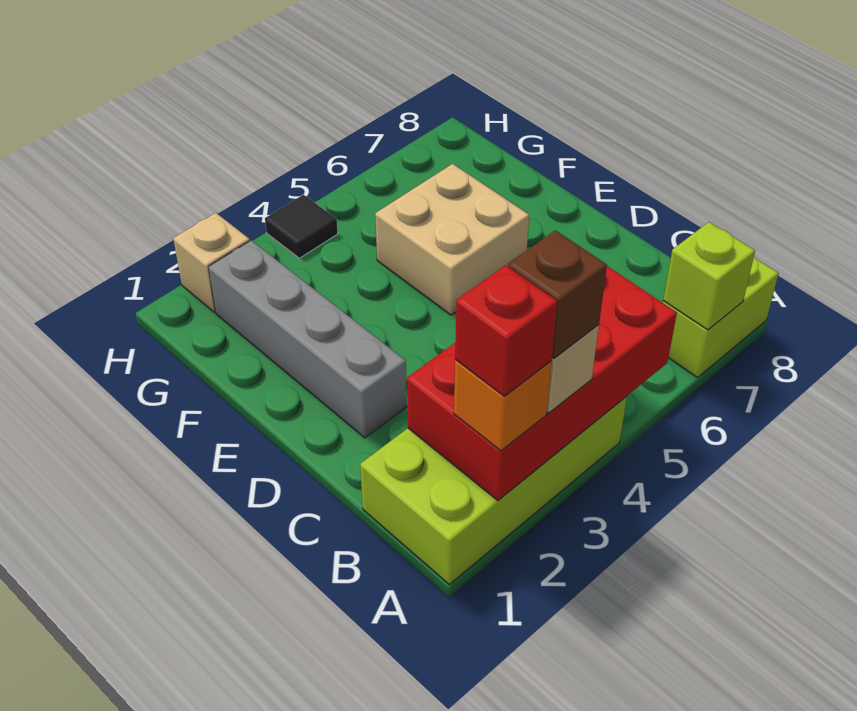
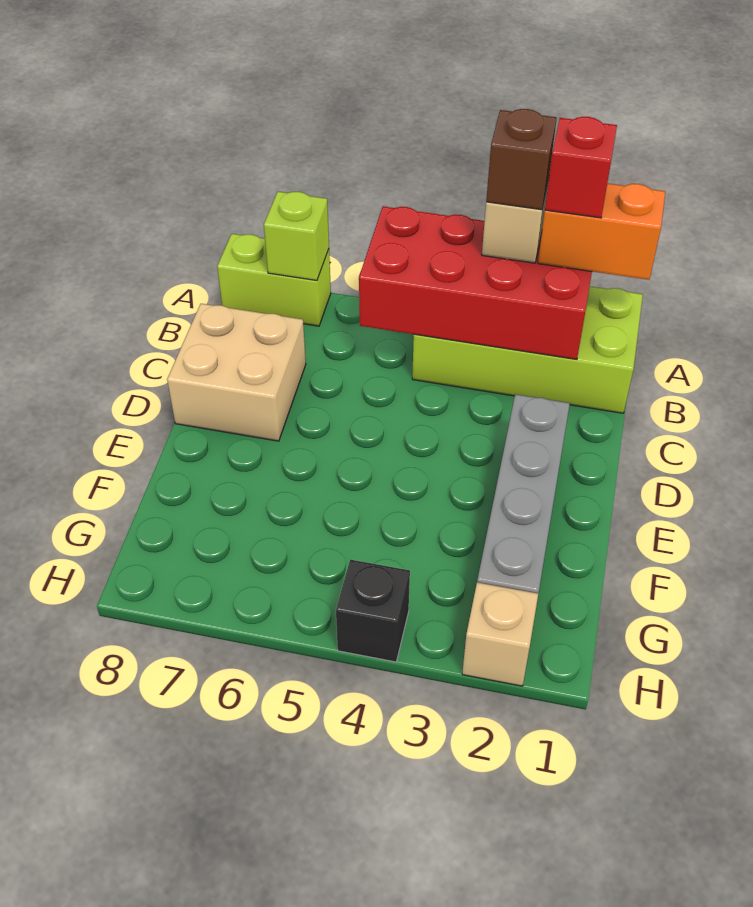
orange 1x1 brick [454,360,552,451] -> orange 1x2 brick [538,183,665,280]
tan 2x2 brick [375,164,529,315] -> tan 2x2 brick moved to [167,304,306,441]
black 1x1 tile [265,195,338,258] -> black 1x1 brick [336,560,410,662]

